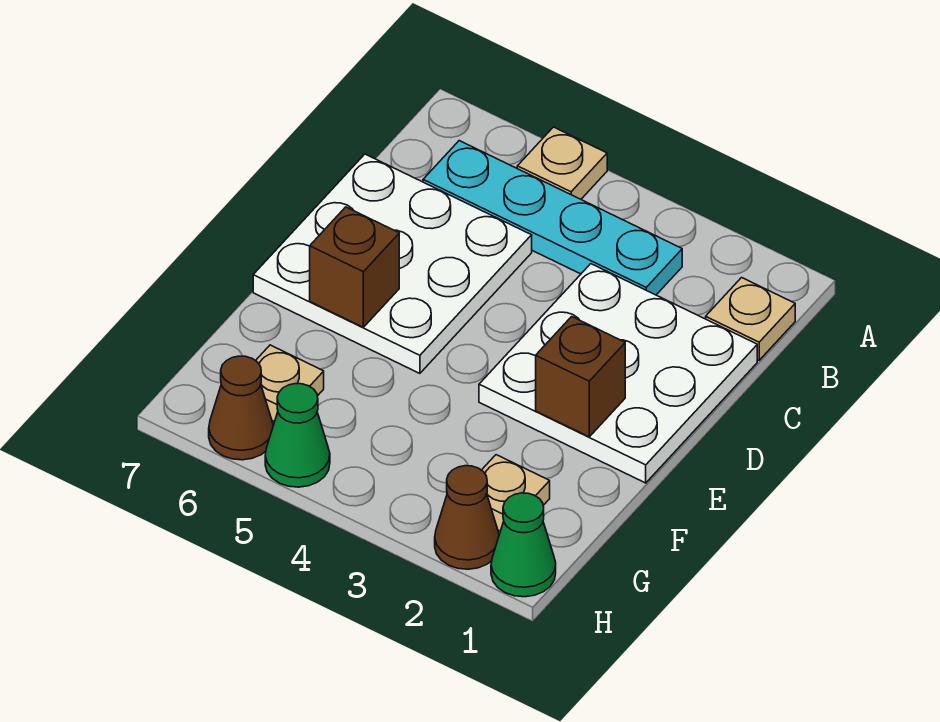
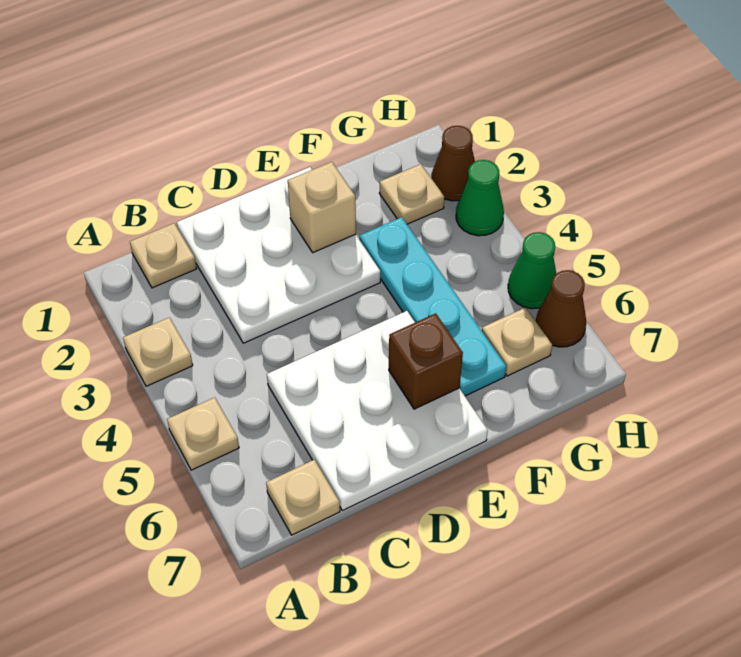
none -> tan 1x1 plate [123,317,193,386]
cyan 1x4 plate [423,141,682,295] -> cyan 1x4 plate moved to [359,217,506,396]
none -> tan 1x1 plate [266,460,340,535]
brown 1x1 brick [536,317,625,437] -> tan 1x1 brick [288,162,356,252]
green 1x1 cone [491,493,556,597] -> green 1x1 cone moved to [456,160,504,236]

